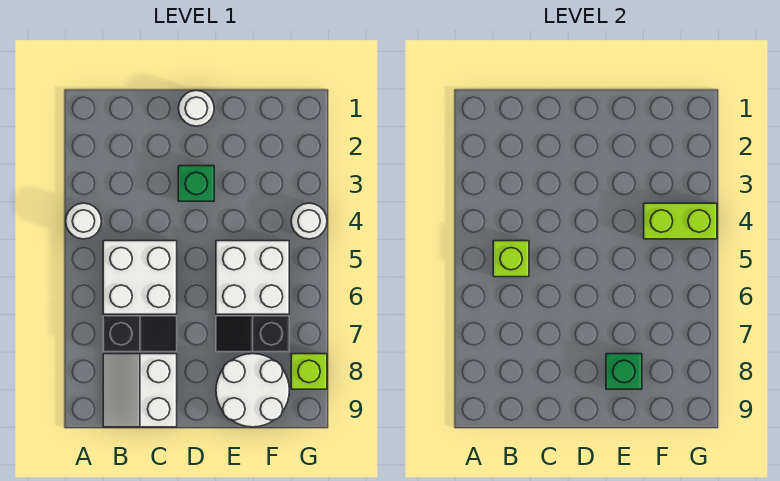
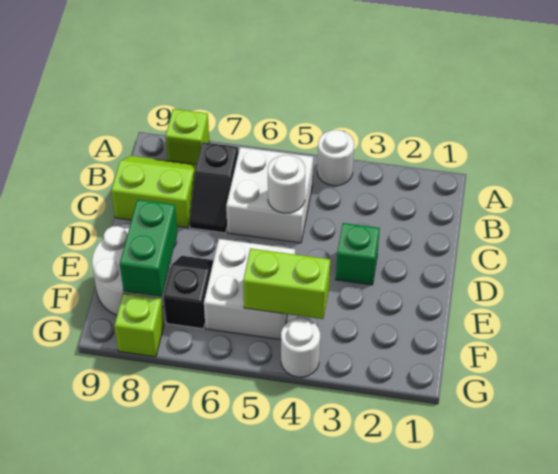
lime 1x1 brick [493,241,529,277] -> lime 1x1 brick moved to [166,109,209,164]
white 2x2 slope [103,354,177,427] -> lime 2x2 slope [111,156,197,228]
white 1x1 round brick [178,90,214,126] -> white 1x1 round brick moved to [268,155,305,213]
green 1x1 brick [606,354,642,389] -> green 1x2 brick [120,199,178,297]
lime 1x2 brick [644,203,717,239] -> lime 1x2 brick turned to [243,248,330,319]

